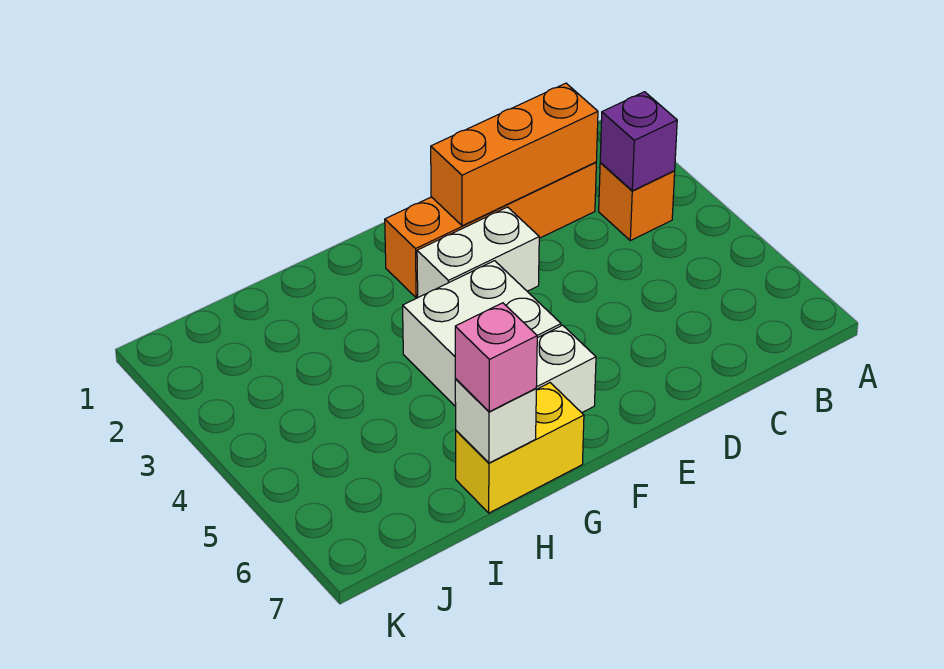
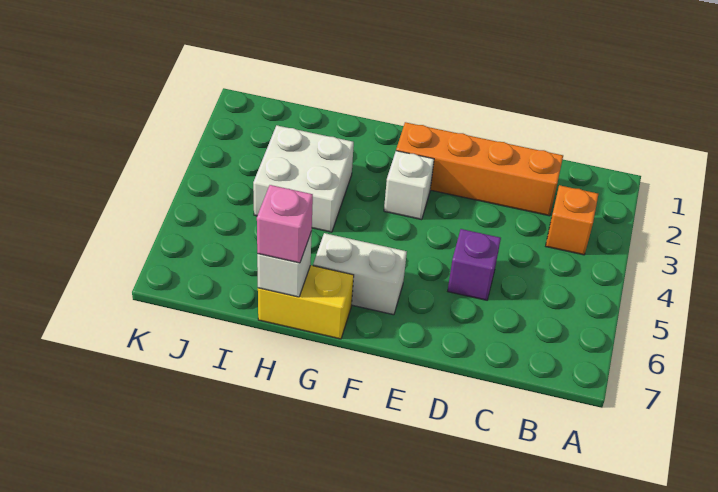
purple 1x1 brick [600,92,677,191] -> purple 1x1 brick moved to [448,229,501,300]
orange 1x3 brick [431,83,598,226] -> none
white 1x2 brick [417,207,539,297] -> white 1x1 brick [384,151,434,220]
white 2x2 brick [403,261,561,407] -> white 2x2 brick moved to [253,125,354,232]

